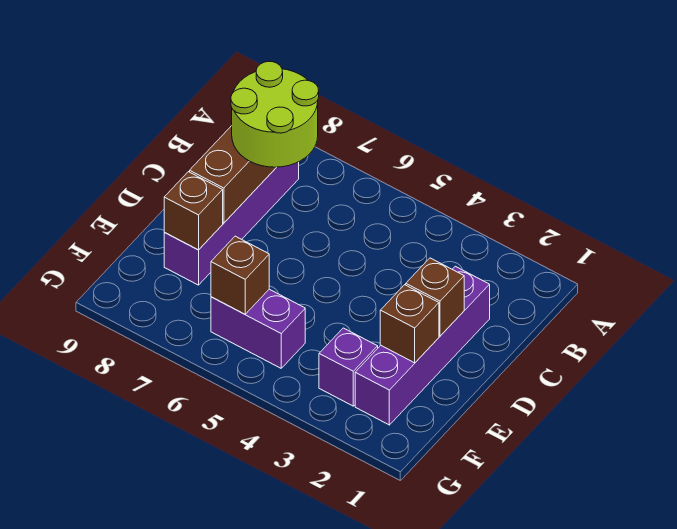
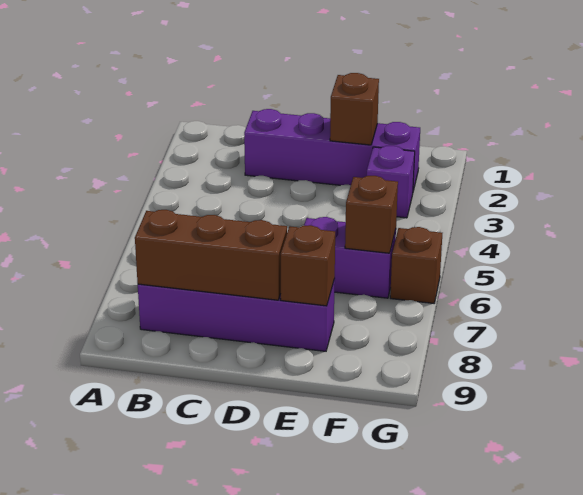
lime 2x2 round brick [231,61,319,167] -> none
brown 1x1 brick [406,258,464,336] -> brown 1x1 brick moved to [390,227,442,303]
purple 1x2 brick [211,289,305,368] -> purple 1x2 brick turned to [304,217,396,298]

